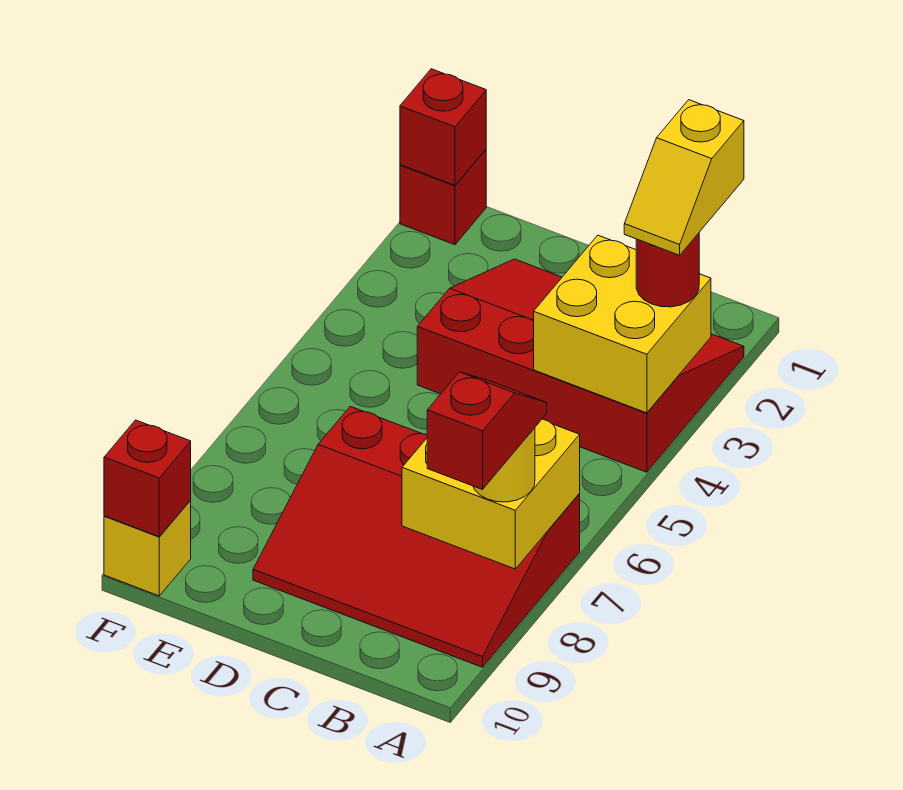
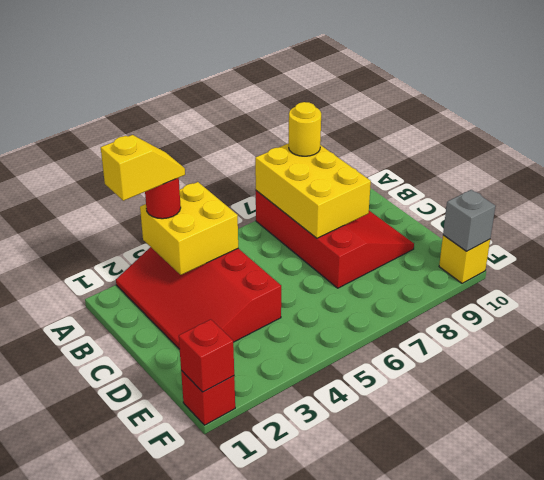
yellow 2x2 brick [402,419,580,569] -> yellow 2x3 brick [255,143,371,238]
red 1x2 slope [427,372,547,489] -> none
red 1x1 brick [104,420,191,536] -> grey 1x1 brick [443,190,495,251]

